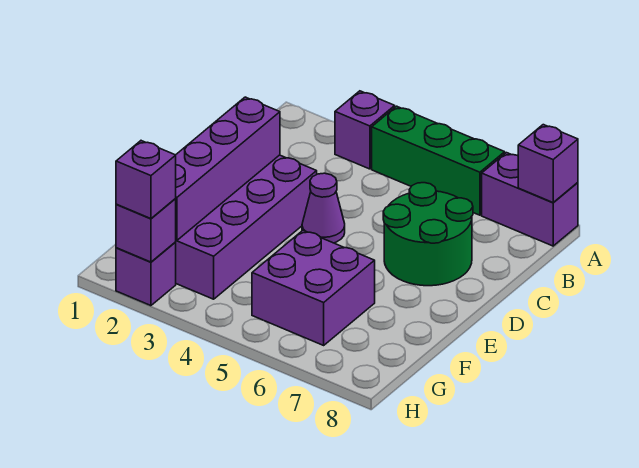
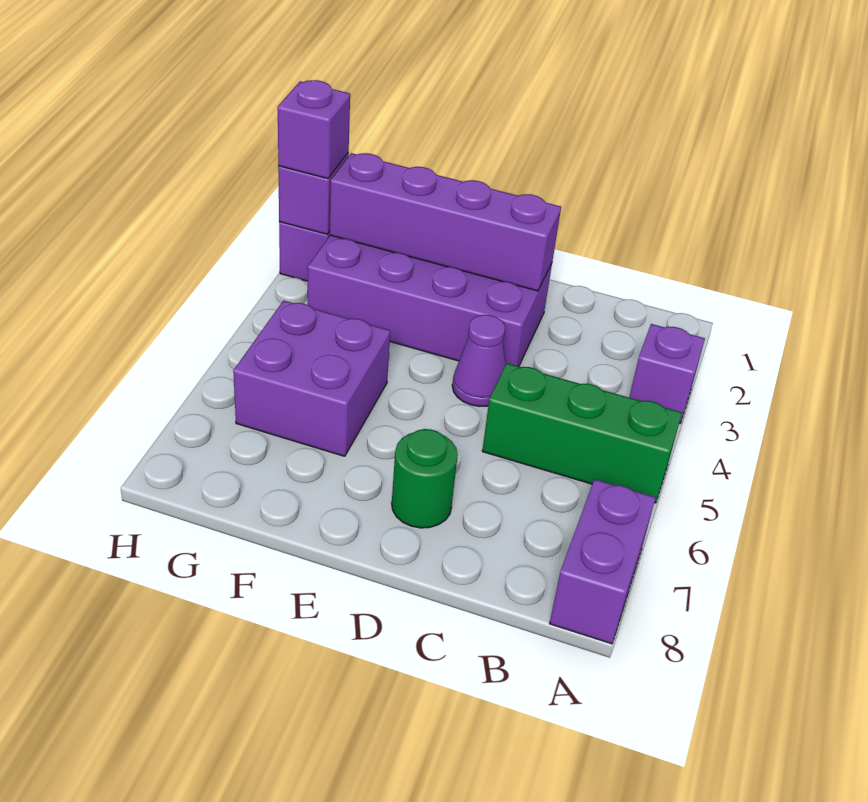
green 1x3 brick [372,106,505,215] -> green 1x3 brick turned to [482,363,682,503]
purple 1x1 brick [518,125,578,203] -> none
green 2x2 round brick [383,183,473,286] -> green 1x1 round brick [392,429,458,528]

